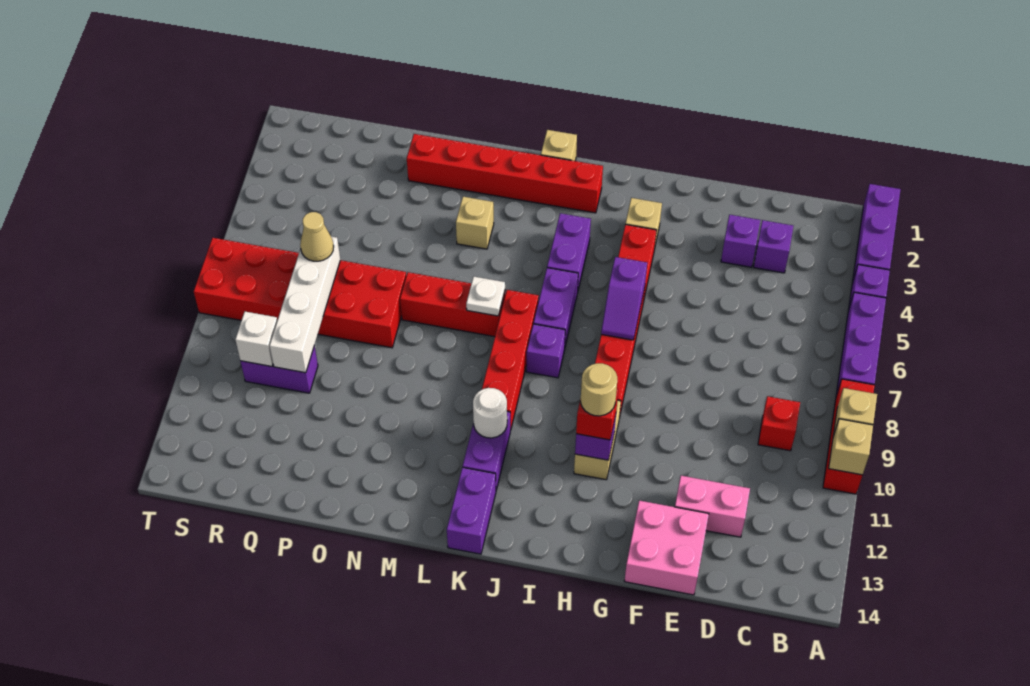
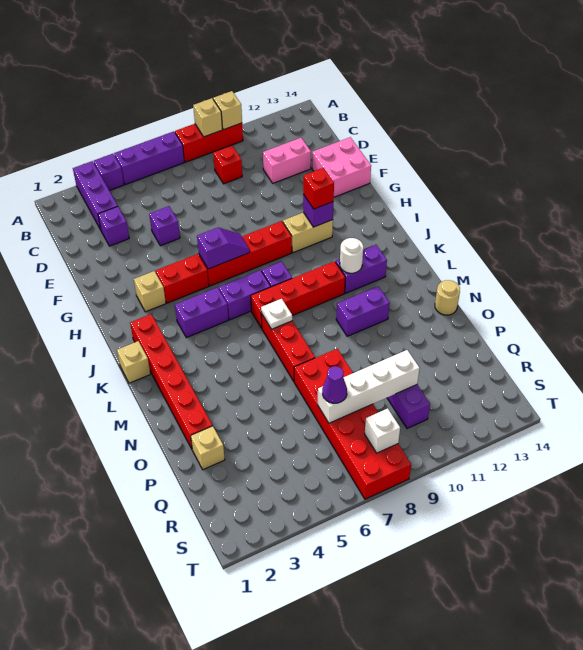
purple 1x3 brick [852,184,901,283] -> purple 1x3 brick turned to [73,161,118,230]
pink 1x2 brick [675,476,750,537] -> pink 1x2 brick turned to [263,138,311,183]
purple 1x1 brick [721,215,760,267] -> purple 1x1 brick moved to [149,206,180,246]
tan 1x1 round brick [581,363,617,416] -> tan 1x1 round brick moved to [435,280,460,315]
purple 1x2 brick [447,467,496,554] -> purple 1x2 brick moved to [336,286,390,336]
tan 1x1 brick [456,197,494,249] -> tan 1x1 brick moved to [191,426,225,470]
tan 1x1 cone [300,212,334,261] -> purple 1x1 cone [322,366,347,403]
white 1x1 brick [235,312,277,366] -> white 1x1 brick moved to [365,408,400,453]

